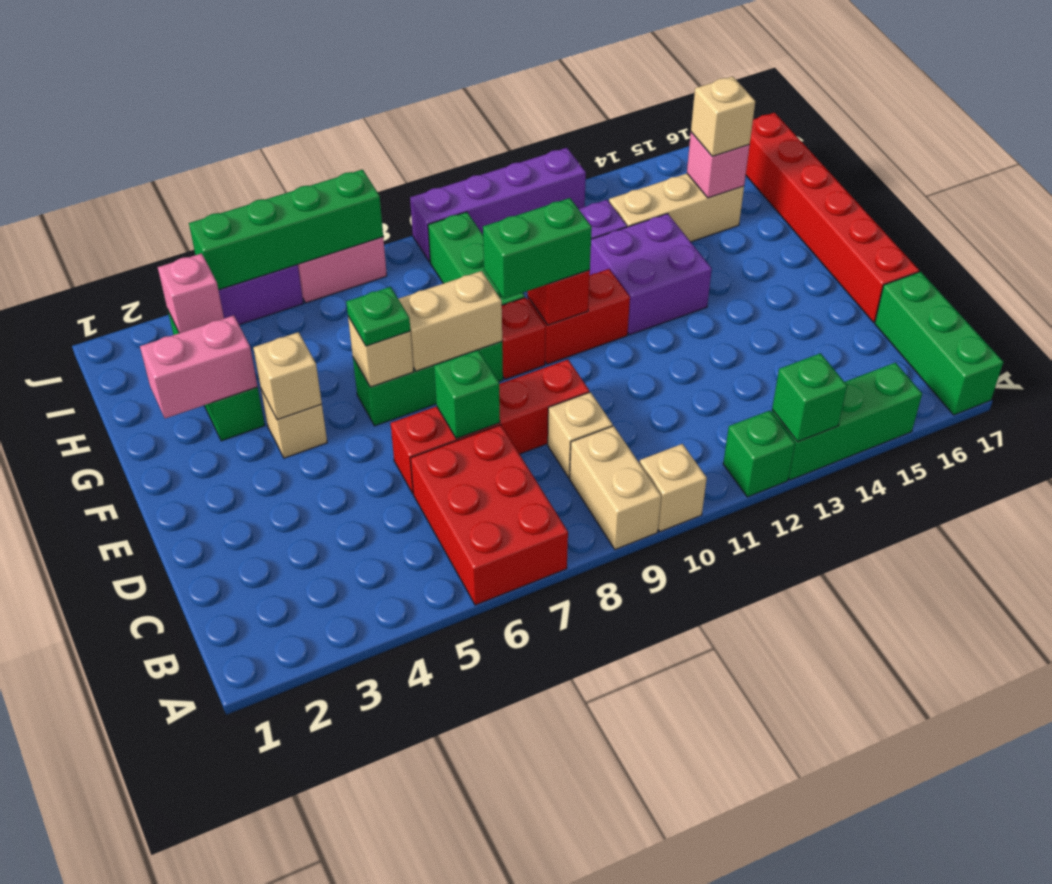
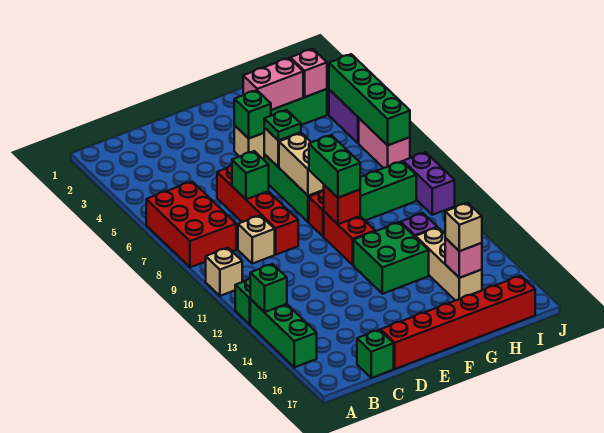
red 2x3 brick [410,425,568,605] -> red 2x3 brick turned to [146,182,236,267]
tan 1x2 brick [570,426,661,550] -> none
green 1x3 brick [875,272,1003,415] -> green 1x1 brick [357,330,394,378]
tan 1x1 brick [253,332,322,420] -> green 1x1 brick [234,90,271,139]
purple 2x2 brick [590,214,712,335] -> green 2x2 brick [353,222,429,294]
pink 1x2 brick [140,315,258,418] -> pink 1x2 brick turned to [243,58,303,110]
purple 1x4 brick [410,148,586,262] -> purple 1x2 brick [403,152,455,215]

